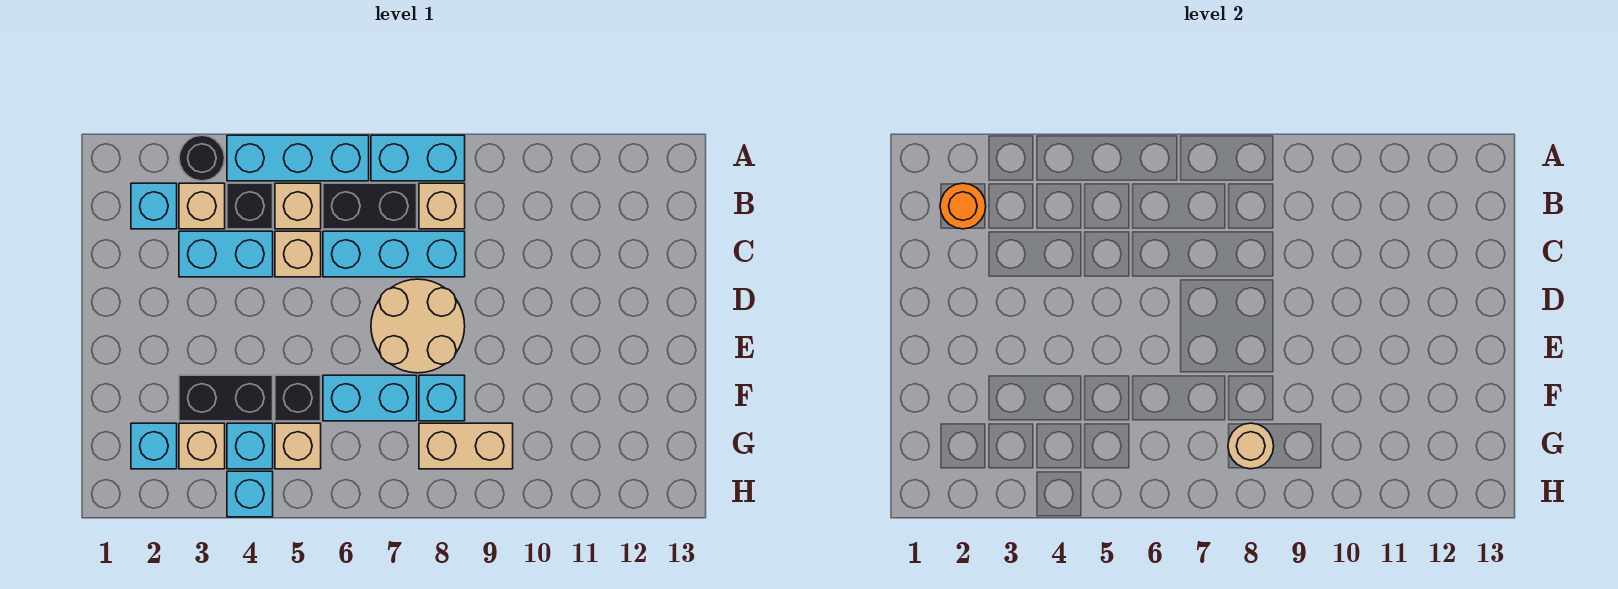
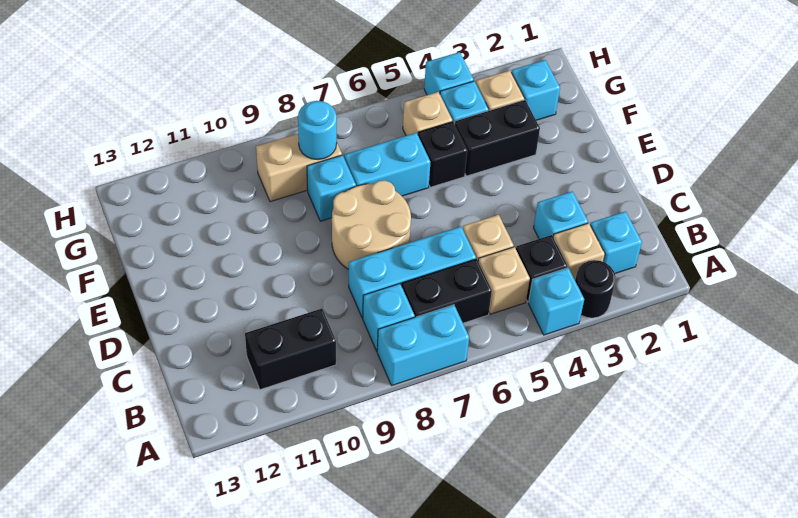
cyan 1x3 brick [227,135,369,181] -> cyan 1x1 brick [528,268,584,335]
orange 1x1 round brick [940,183,986,229] -> none
tan 1x1 brick [419,183,465,229] -> cyan 1x1 brick [363,284,415,351]
none -> black 1x2 brick [245,309,336,390]
cyan 1x2 brick [179,231,273,277] -> cyan 1x1 brick [534,191,588,239]
tan 1x1 round brick [1228,423,1274,469] -> cyan 1x1 round brick [298,101,337,160]

